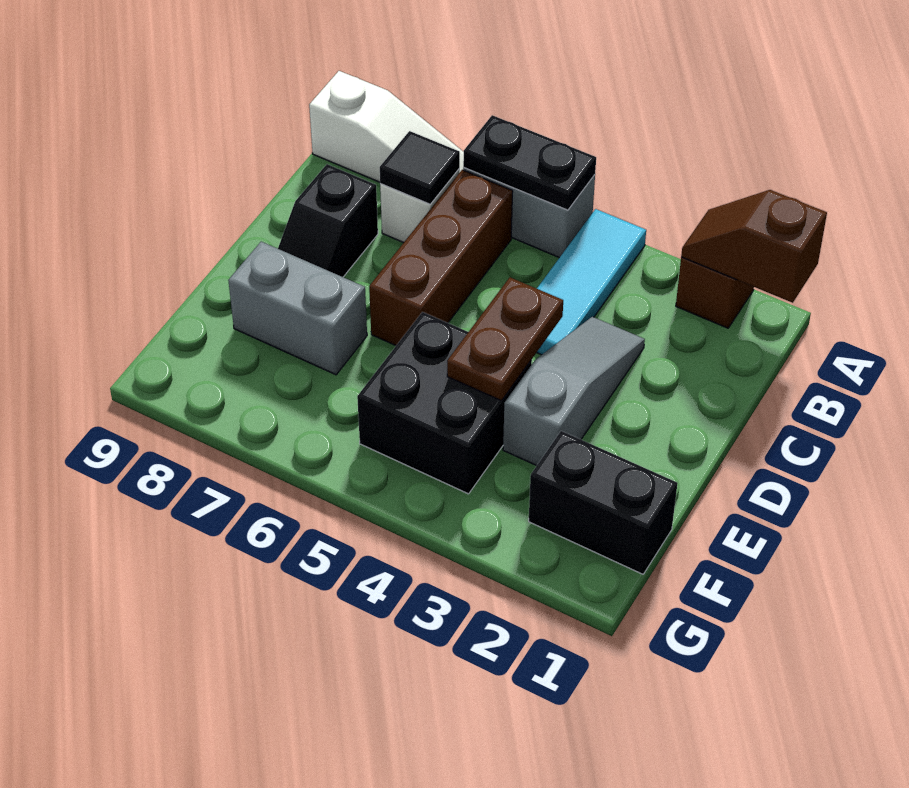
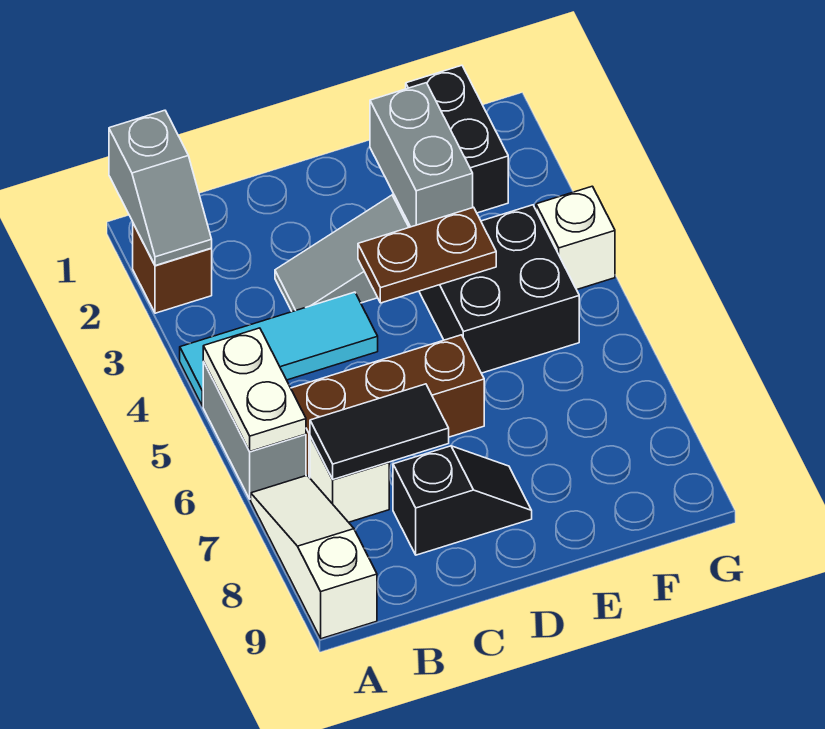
brown 1x2 slope [681,190,827,303] -> grey 1x2 slope [109,110,212,266]
black 1x2 plate [463,115,596,210] -> white 1x2 plate [203,328,306,451]
black 1x1 tile [380,131,460,204] -> black 1x2 tile [310,384,449,479]
grey 1x2 brick [228,242,367,375] -> grey 1x2 brick moved to [370,83,473,227]
none -> white 1x1 brick [536,186,615,290]

